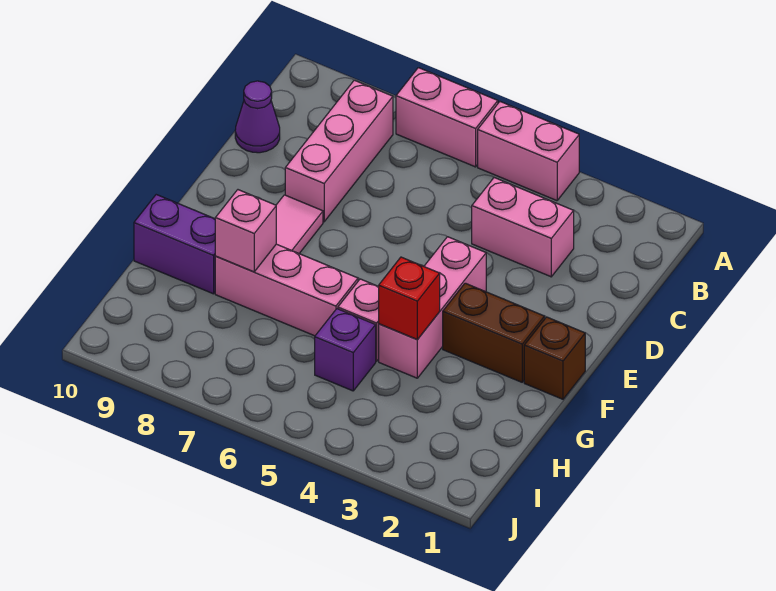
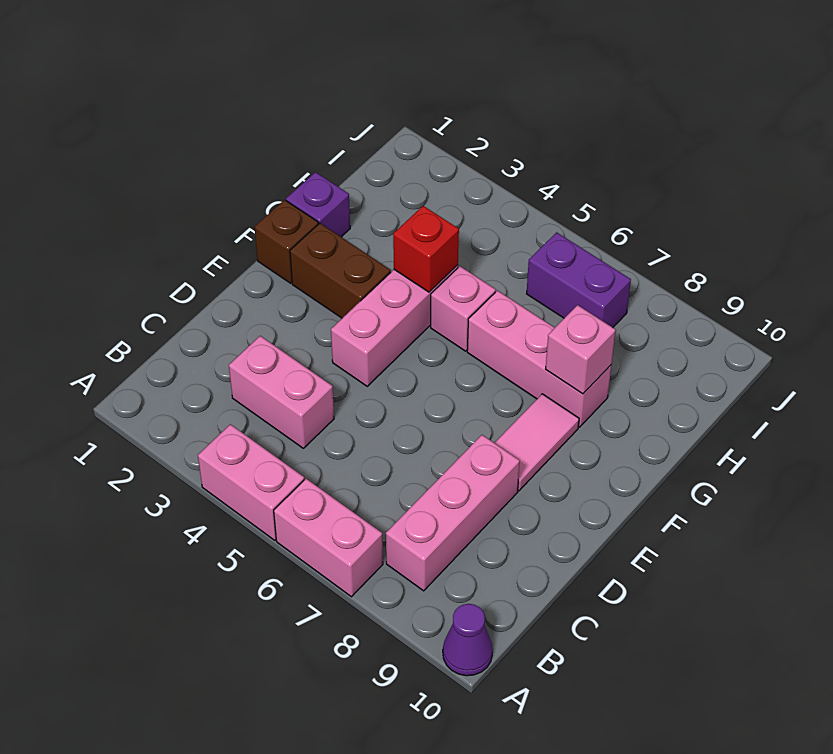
purple 1x1 cone [235,81,280,153] -> purple 1x1 cone moved to [443,604,493,676]
purple 1x2 brick [134,195,215,294] -> purple 1x2 brick moved to [527,232,631,327]
purple 1x1 brick [315,309,376,391] -> purple 1x1 brick moved to [286,172,350,237]

